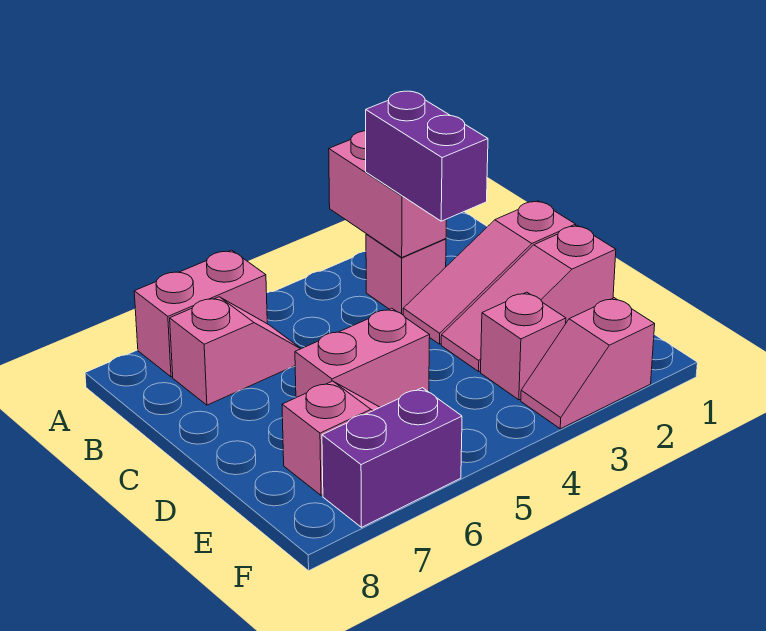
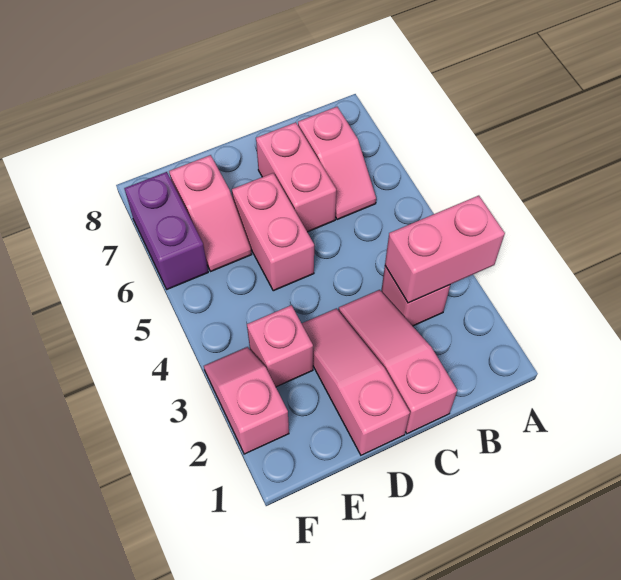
pink 1x2 brick [134,250,267,377] -> pink 1x2 brick moved to [256,122,336,232]
purple 1x2 brick [366,91,488,221] -> none

